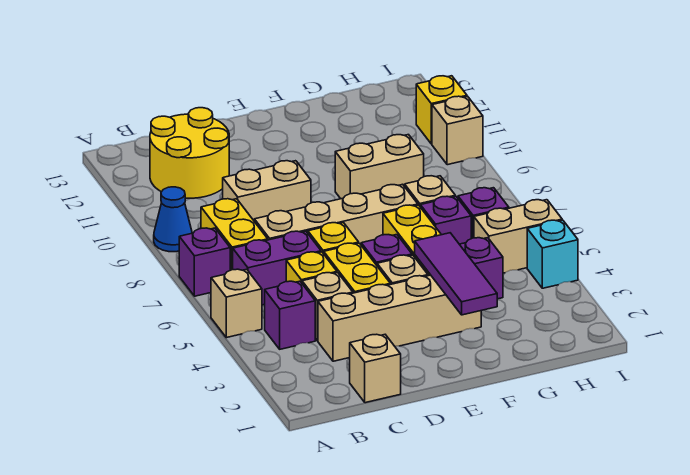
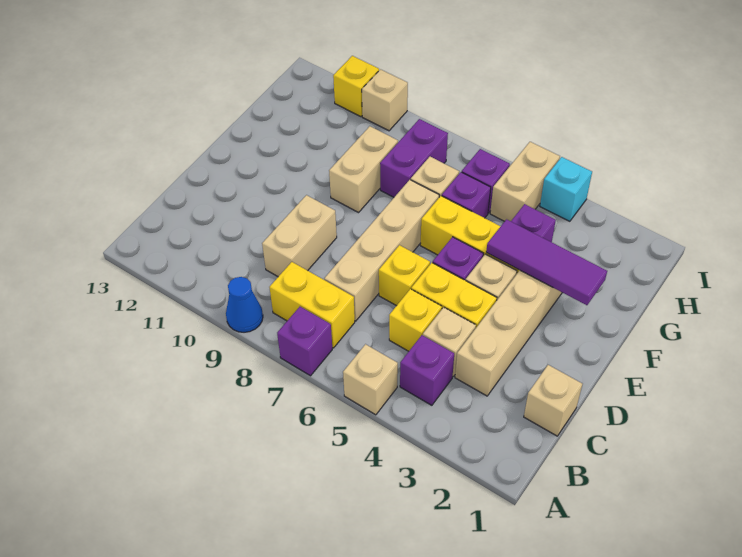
purple 1x2 brick [233,231,321,305] -> purple 1x2 brick moved to [380,119,448,197]
yellow 2x2 round brick [150,108,229,198] -> none

